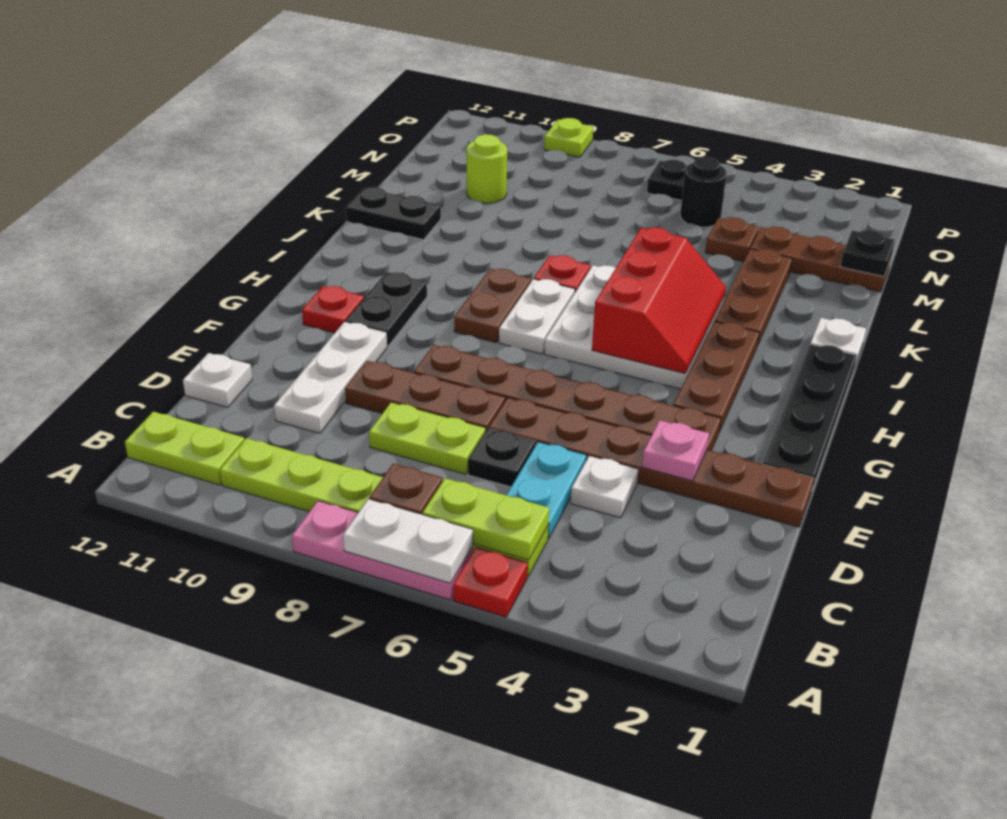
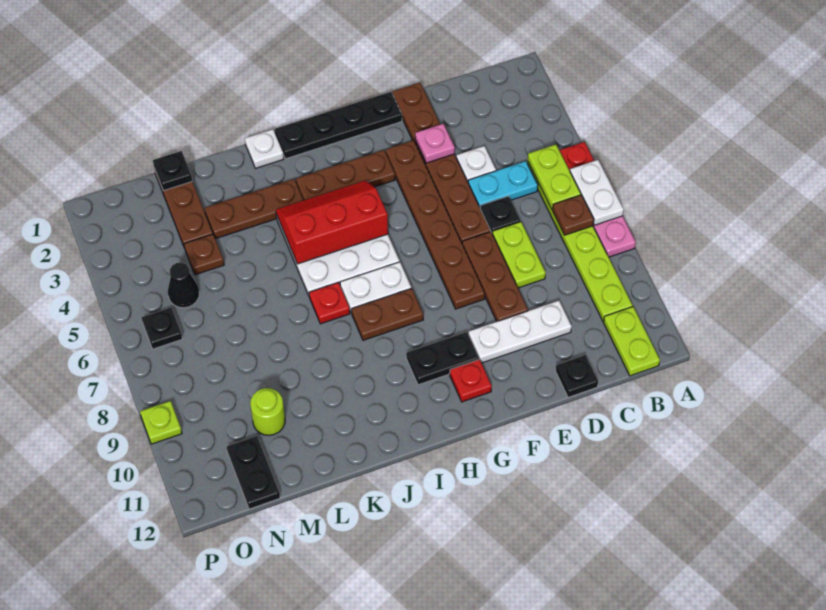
white 1x1 plate [183,353,252,407] -> black 1x1 plate [556,355,598,397]
black 1x2 plate [346,187,441,240] -> black 1x2 plate moved to [227,436,280,509]
black 1x1 round brick [680,157,727,227] -> black 1x1 cone [168,262,199,308]

